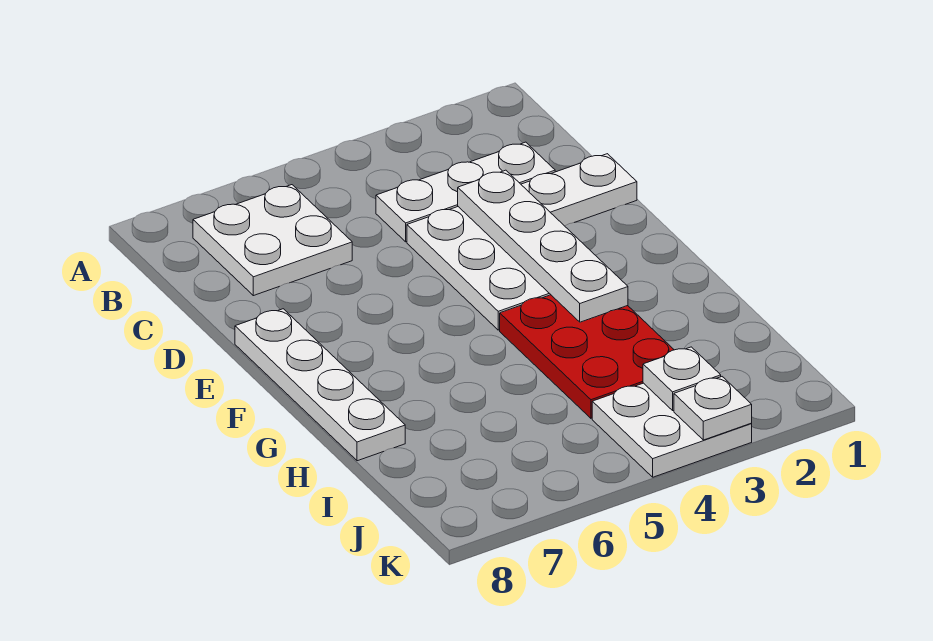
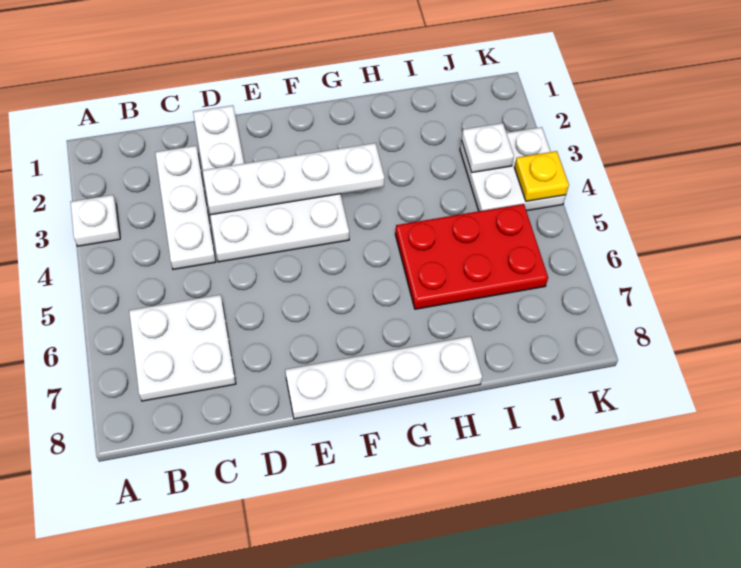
red 2x3 plate [500,295,674,418] -> red 2x3 plate moved to [395,204,548,309]
white 1x1 plate [674,377,752,440] -> white 1x1 plate moved to [70,195,120,246]
none -> yellow 1x1 plate [514,151,569,201]

